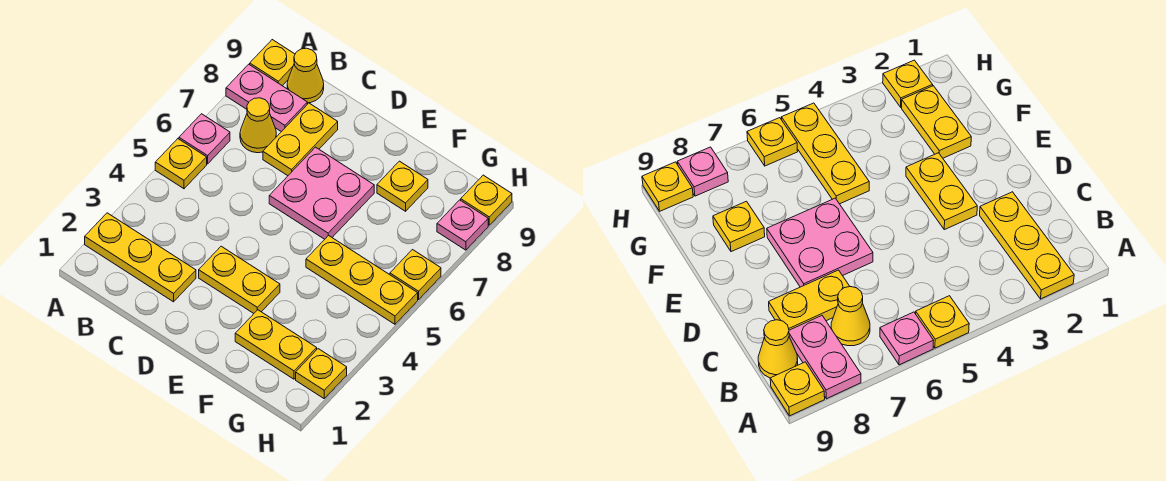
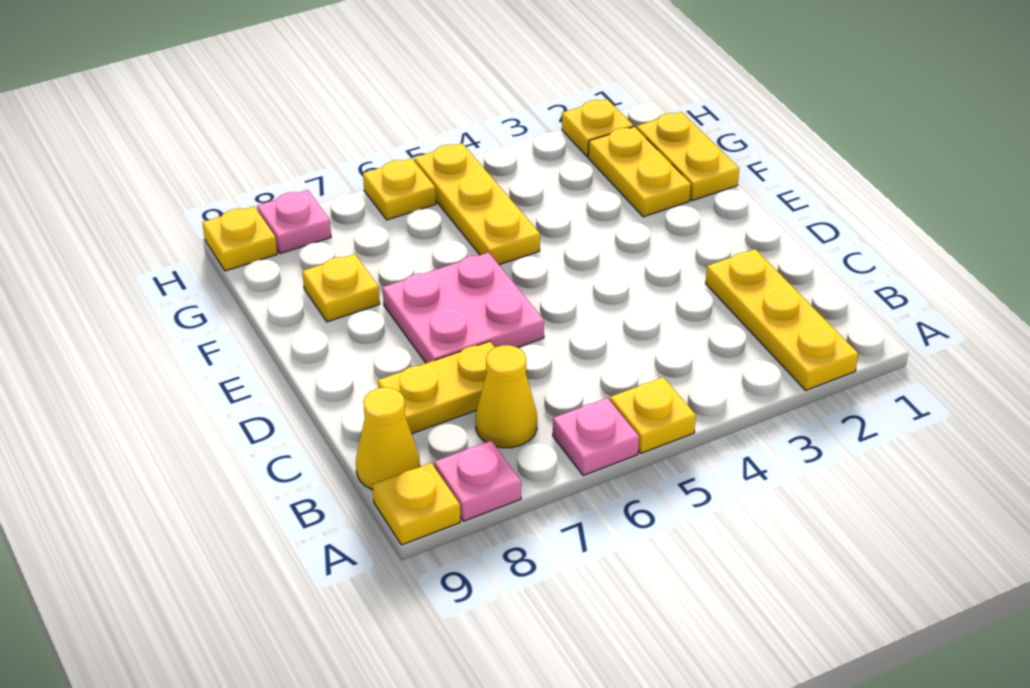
pink 1x2 plate [226,64,307,132] -> pink 1x1 plate [434,441,521,521]
yellow 1x2 plate [199,246,280,313] -> yellow 1x2 plate moved to [637,112,739,201]

